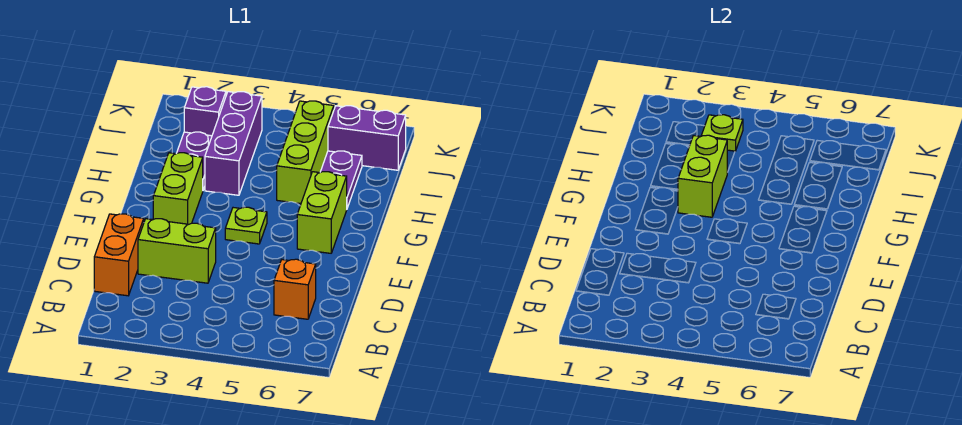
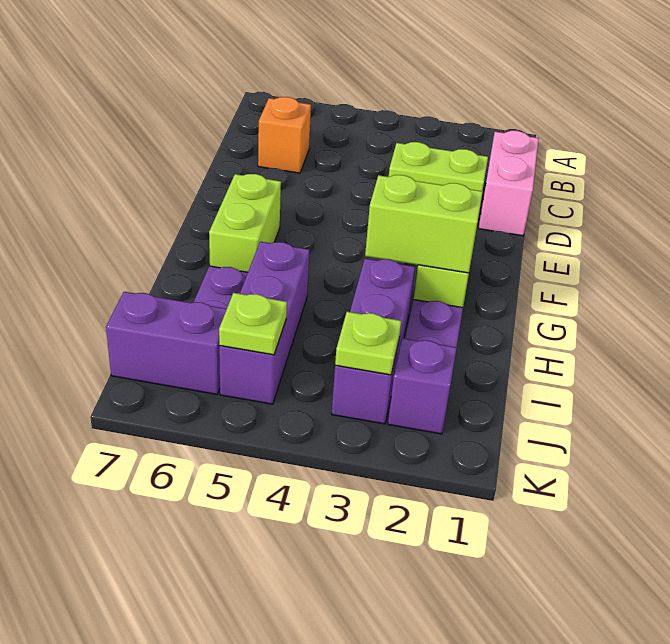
orange 1x2 brick [94,214,144,296] -> pink 1x2 brick [478,131,539,236]
lime 1x1 plate [225,207,267,244] -> lime 1x1 plate moved to [219,293,287,355]
lime 1x2 brick [678,135,727,217] -> lime 1x2 brick turned to [365,175,483,273]
lime 1x3 brick [277,101,334,204] -> purple 1x3 brick [219,242,309,404]

